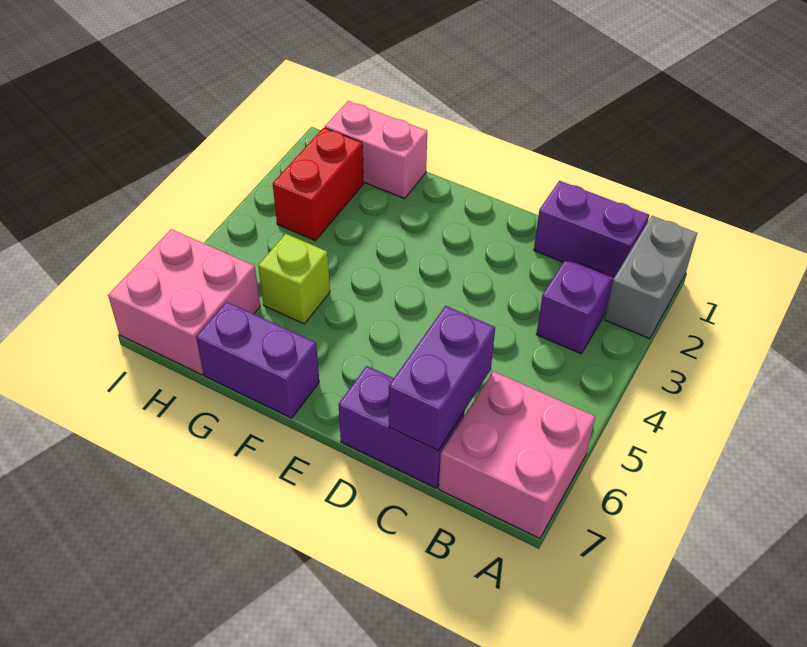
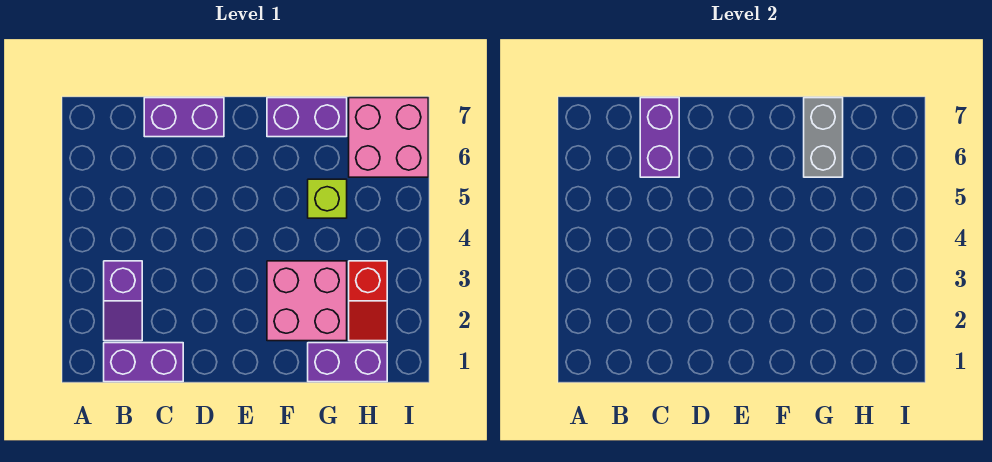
grey 1x2 brick [604,216,697,339] -> grey 1x2 brick moved to [804,98,843,177]
pink 2x2 brick [439,371,595,539] -> pink 2x2 brick moved to [267,261,347,341]
pink 1x2 brick [325,101,427,199] -> purple 1x2 brick [308,343,387,382]
red 1x2 brick [273,128,363,241] -> red 1x2 slope [349,261,387,341]

